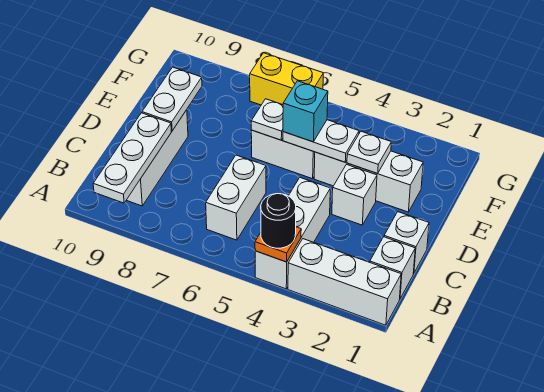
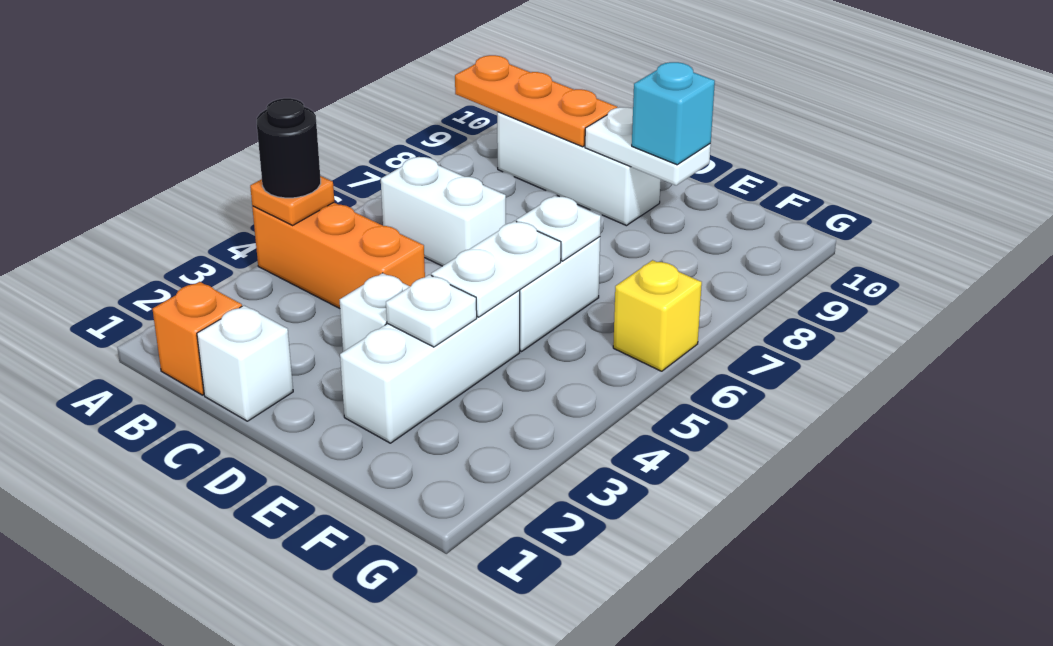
white 1x3 brick [288,239,401,325] -> none
white 1x3 brick [255,178,330,289] -> orange 1x3 brick [252,203,425,308]
white 1x3 plate [93,113,171,203] -> orange 1x3 plate [455,55,617,147]
white 1x1 brick [370,237,415,299] -> orange 1x1 brick [153,282,242,395]
cyan 1x1 brick [283,81,328,142] -> cyan 1x1 brick moved to [632,62,715,165]
yellow 1x2 brick [250,53,323,105] -> yellow 1x1 brick [613,260,702,371]

